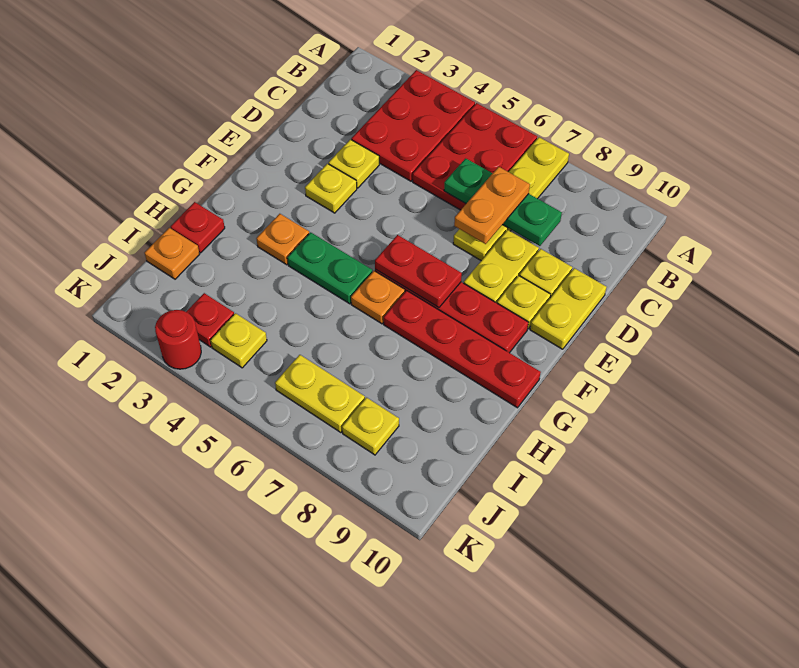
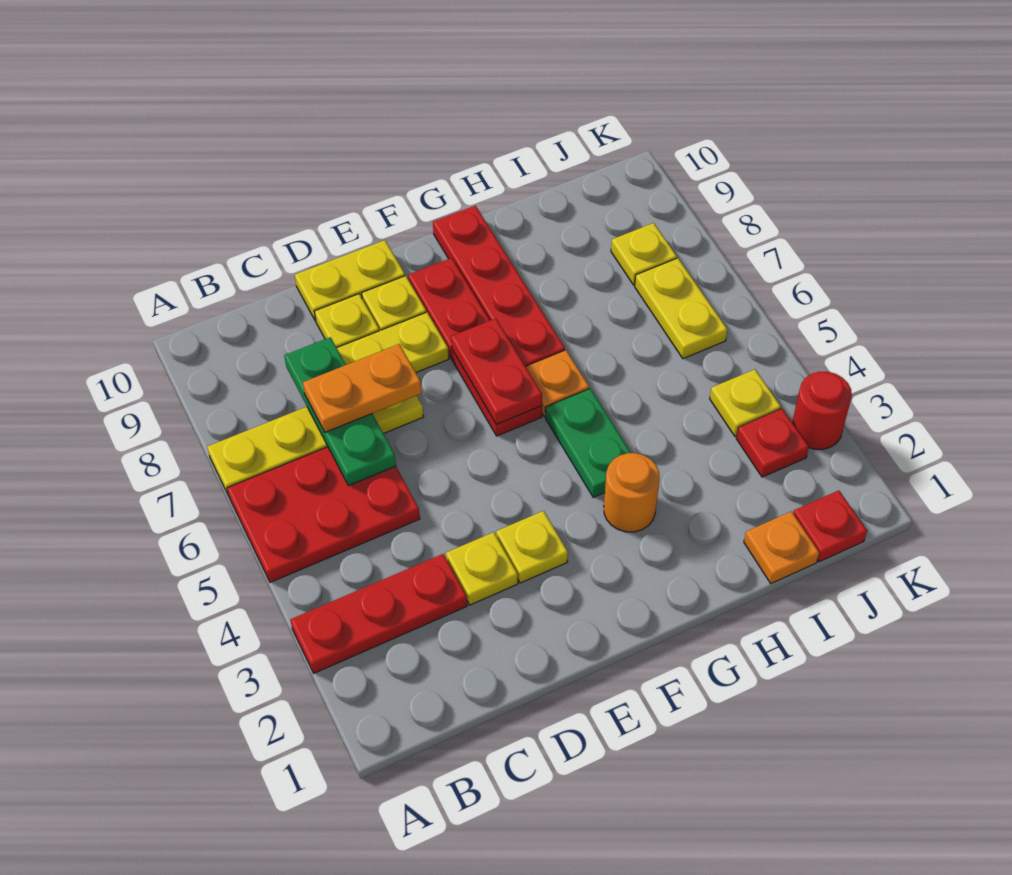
red 2x3 plate [351,70,475,181] -> red 1x3 plate [290,554,467,673]
orange 1x1 plate [256,214,309,265] -> orange 1x1 round brick [604,453,660,532]
red 1x1 plate [171,202,225,253] -> red 1x1 plate moved to [793,490,867,562]

